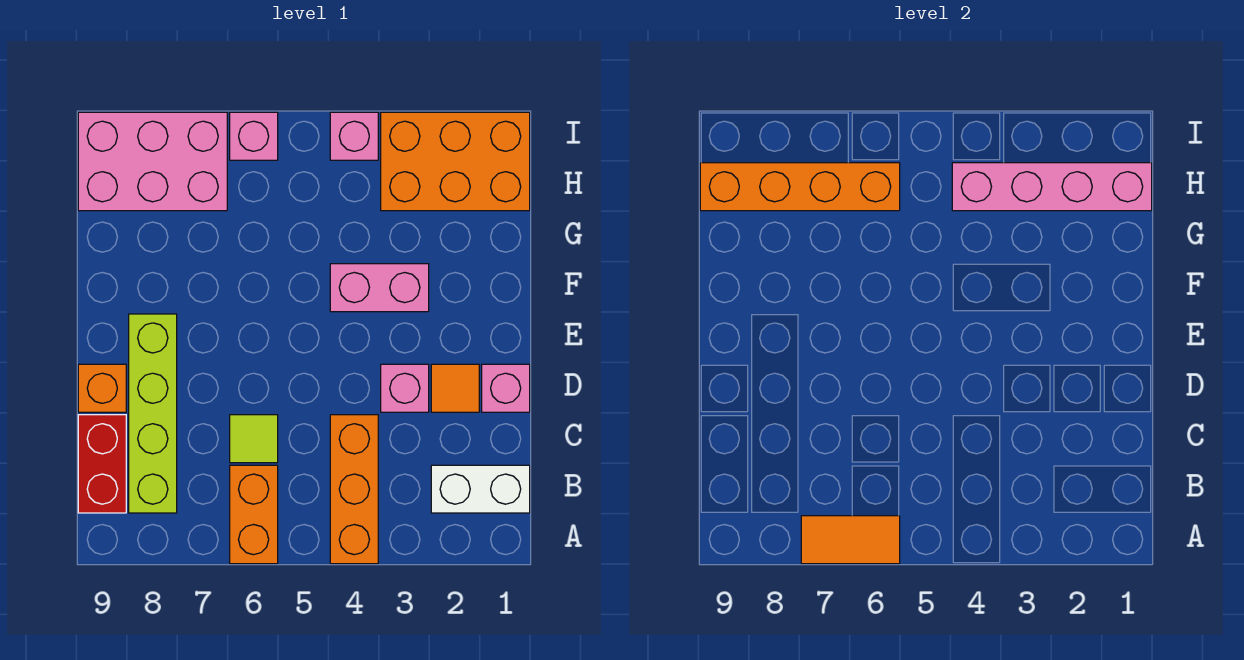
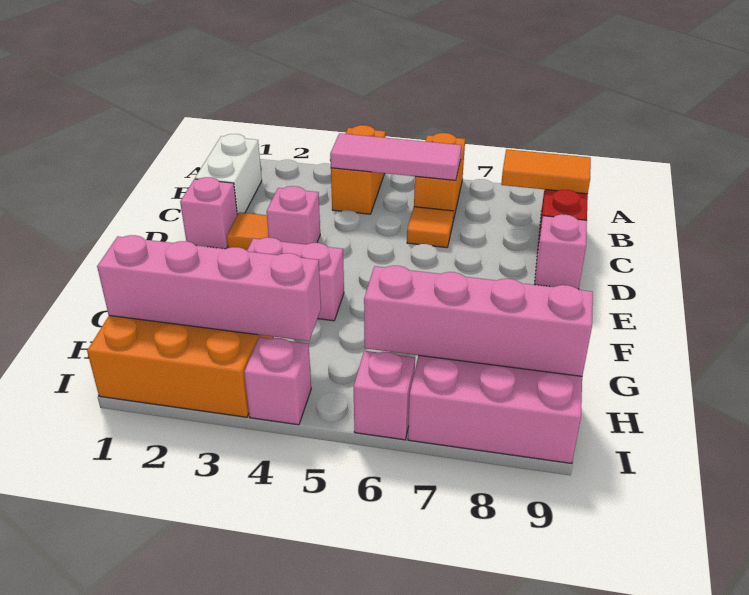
orange 1x3 brick [330,415,378,564] -> orange 1x2 brick [331,125,385,214]
orange 1x2 tile [801,516,900,564] -> orange 1x2 tile moved to [501,149,591,194]
white 1x2 brick [431,465,530,513] -> white 1x2 brick turned to [195,134,262,215]
none -> pink 1x3 tile [330,133,461,180]
lime 1x4 brick [129,314,177,513] -> none
lime 1x1 tile [230,415,278,463] -> orange 1x1 tile [407,207,454,248]
orange 1x1 brick [78,364,126,412] -> pink 1x1 brick [534,214,587,289]
orange 1x4 brick [700,163,900,211] -> pink 1x4 brick [364,266,593,376]

